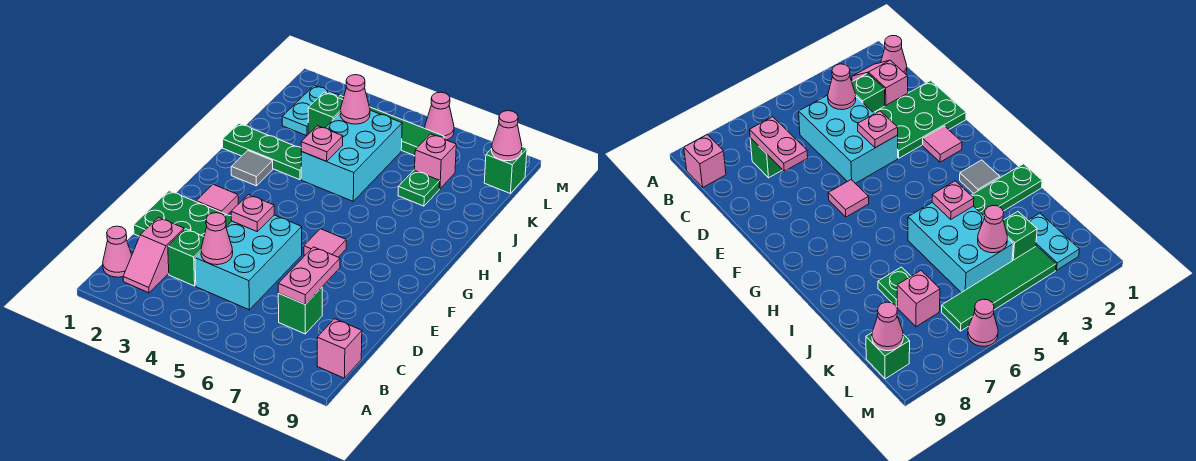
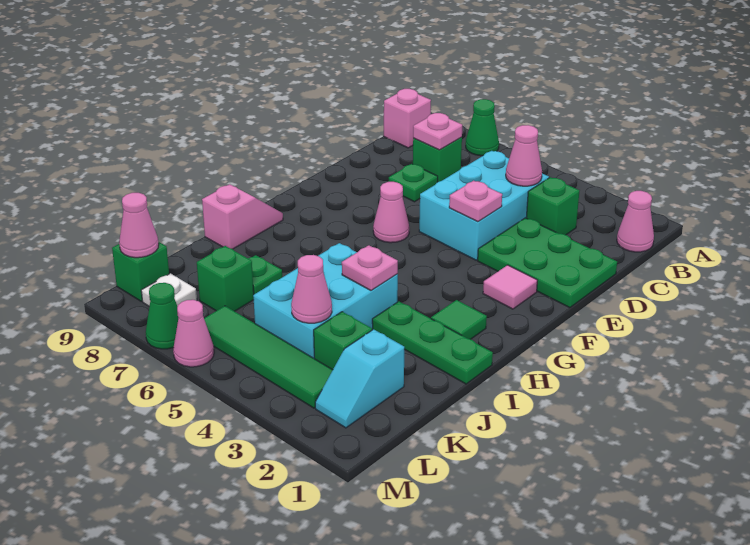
none -> green 1x1 cone [466,99,499,156]
pink 1x2 slope [123,217,184,293] -> pink 1x2 slope moved to [202,184,283,249]
pink 1x2 plate [278,247,340,304] -> pink 1x1 plate [413,113,462,150]
none -> green 1x1 plate [389,164,438,202]
pink 1x1 tile [304,229,346,257] -> pink 1x1 cone [373,182,409,243]
grey 1x1 tile [231,151,273,186] -> green 1x1 tile [431,300,487,339]
cyan 1x2 plate [282,85,339,136] -> cyan 1x2 slope [315,329,404,428]
pink 1x1 brick [415,134,456,189] -> green 1x1 brick [197,246,254,311]
none -> white 1x1 plate [141,273,197,307]
none -> green 1x1 cone [146,283,178,349]

